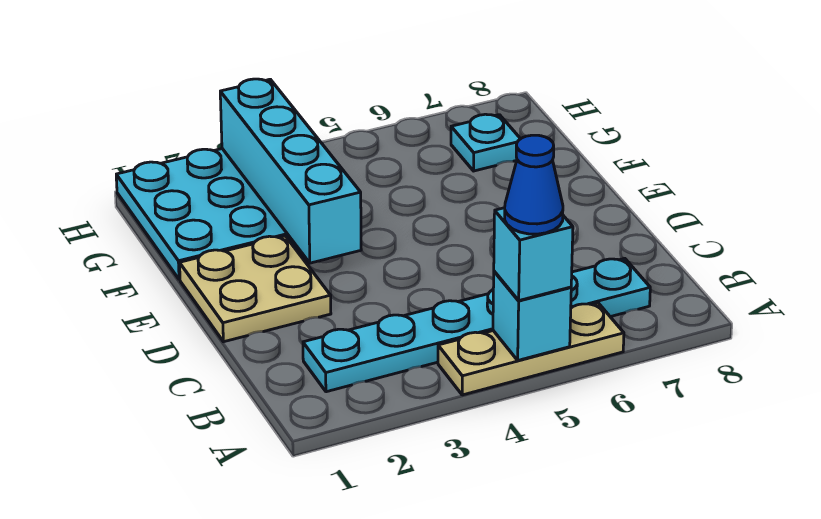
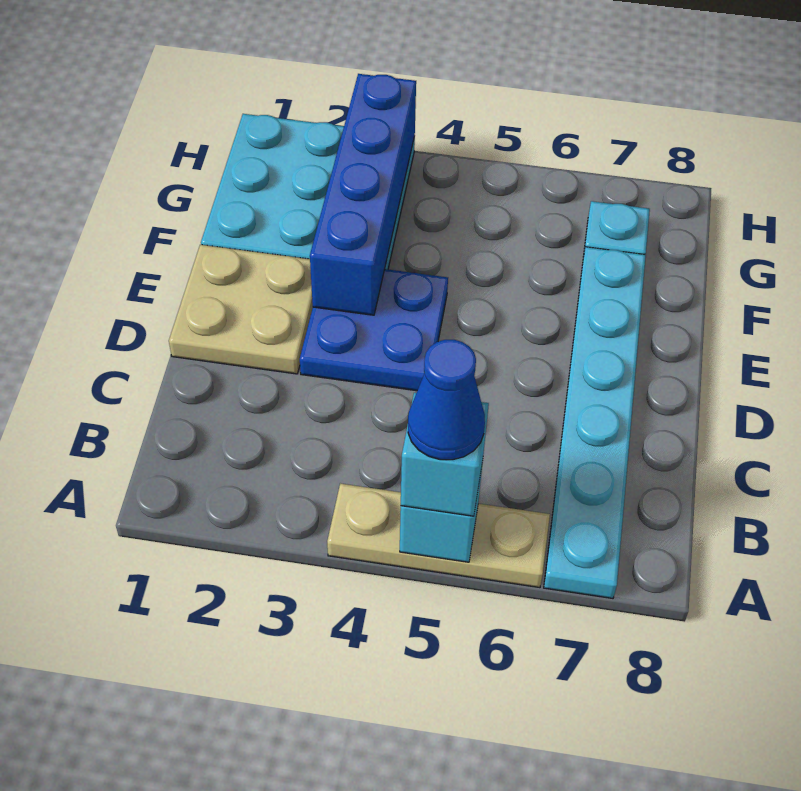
cyan 1x6 plate [303,258,650,392] -> cyan 1x6 plate turned to [544,247,646,598]
none -> blue 2x2 plate [300,269,448,391]
cyan 1x4 brick [220,79,361,263] -> blue 1x4 brick [310,74,416,315]

